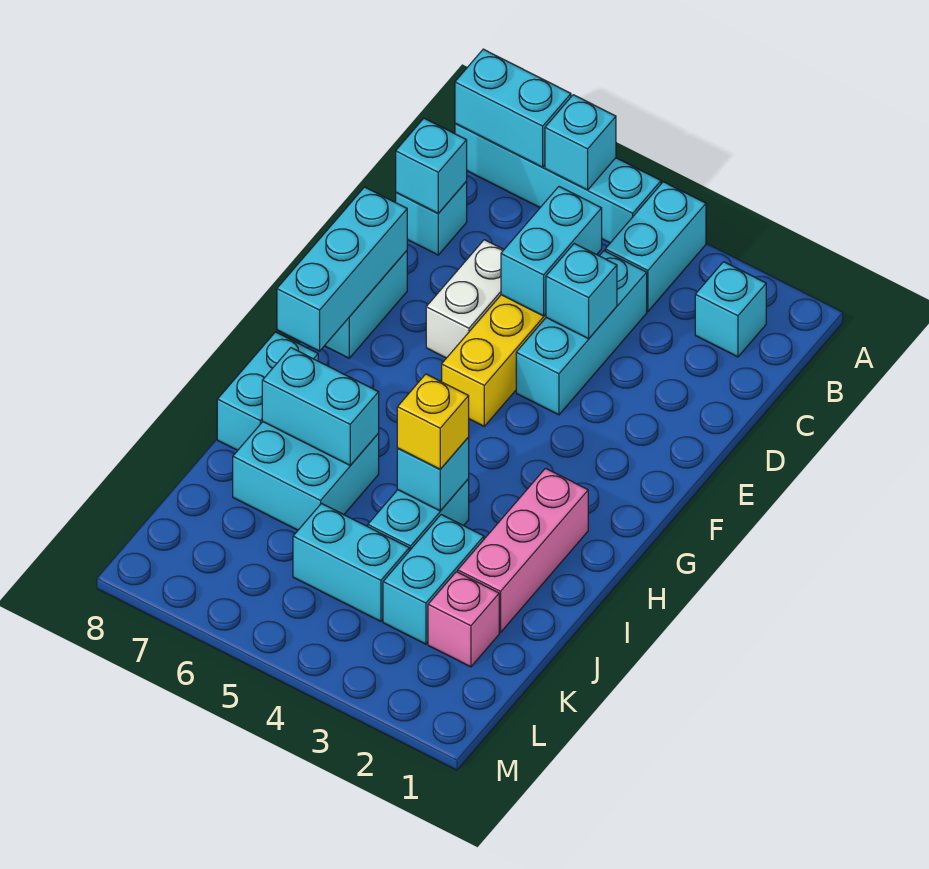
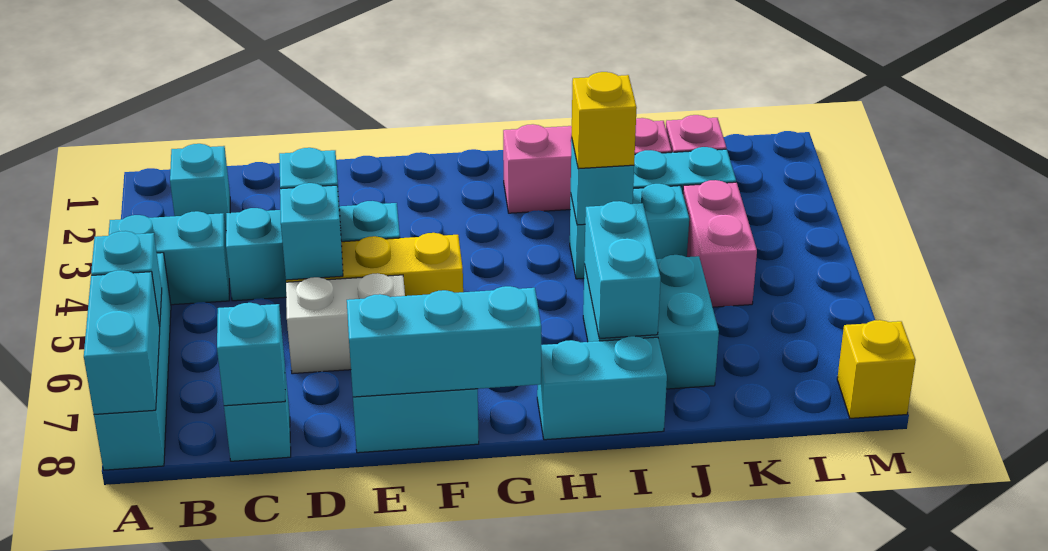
cyan 1x2 brick [501,187,602,316] -> cyan 1x1 brick [280,183,343,280]
cyan 1x2 brick [293,504,409,621] -> pink 1x2 brick [683,180,757,307]
none -> yellow 1x1 brick [837,320,916,418]

